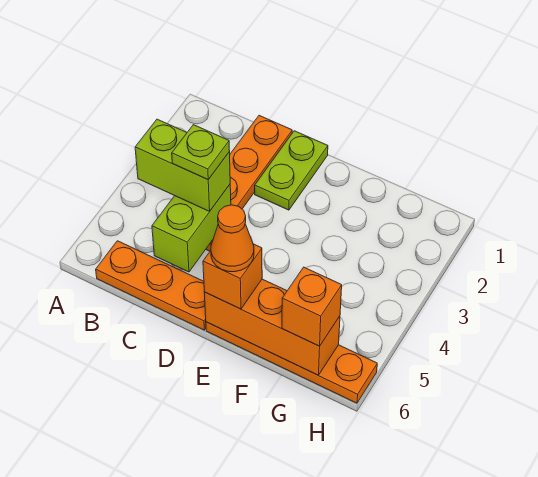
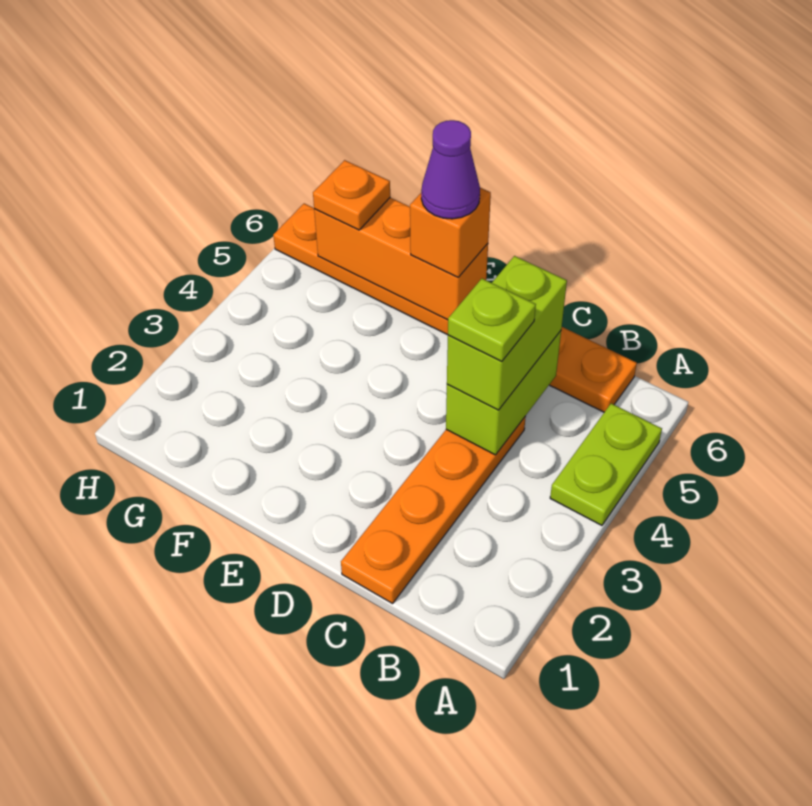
lime 1x2 brick [135,119,230,211] -> lime 1x2 brick turned to [447,256,567,410]
lime 1x2 plate [255,131,328,210] -> lime 1x2 plate moved to [550,404,662,525]
orange 1x1 cone [211,205,254,272] -> purple 1x1 cone [421,120,480,219]
orange 1x1 brick [282,267,342,346] -> orange 1x1 plate [313,160,390,230]

